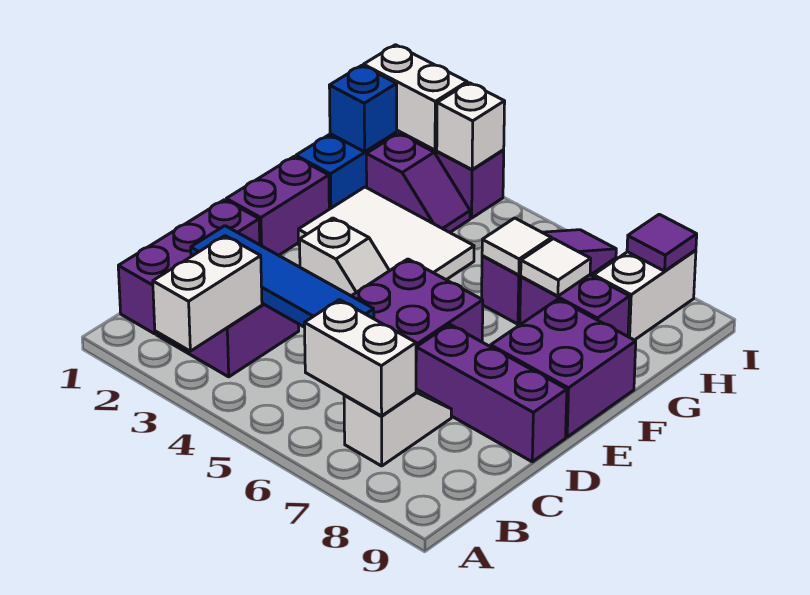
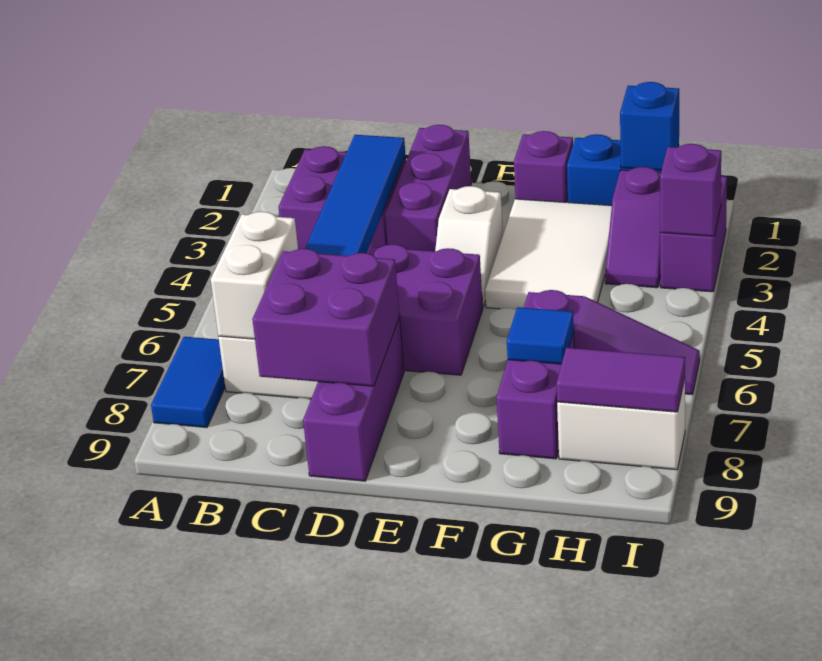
white 1x2 brick [153,236,262,351] -> none
none -> blue 1x2 tile [151,337,225,428]
purple 1x3 brick [118,200,260,334] -> purple 1x3 brick turned to [385,125,471,251]
purple 1x2 brick [226,156,329,255] -> purple 1x1 brick [514,131,573,202]
purple 2x2 brick [491,299,636,437] -> purple 2x2 brick moved to [252,249,400,386]
white 1x1 tile [482,218,552,275] -> none
white 1x1 tile [521,239,591,296] -> blue 1x1 tile [507,307,574,364]
white 1x2 brick [363,45,467,150] -> none
white 1x1 brick [437,83,505,169] -> purple 1x1 brick [660,144,721,236]
purple 1x1 tile [627,214,697,271] -> purple 1x2 tile [556,348,685,412]

